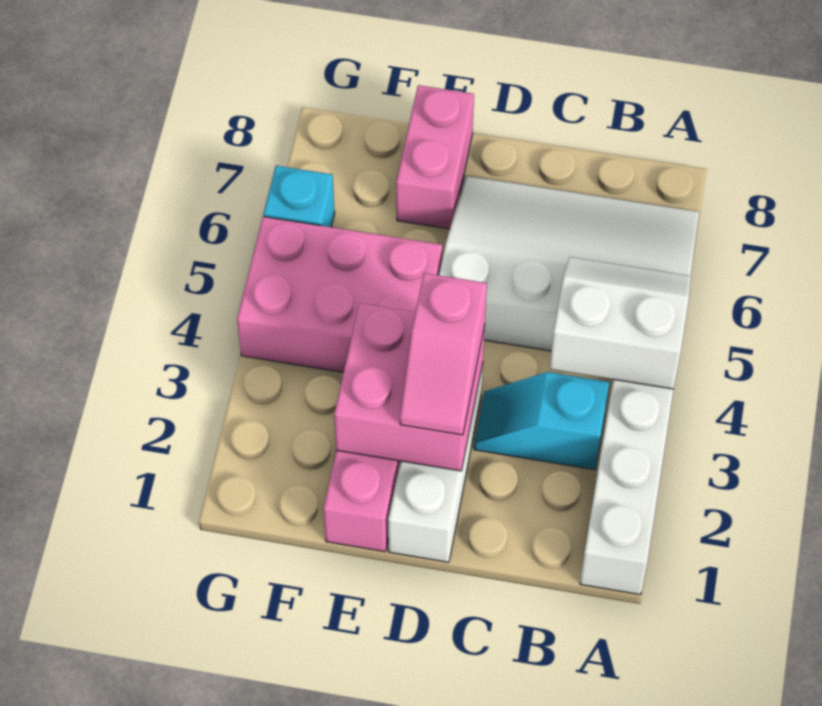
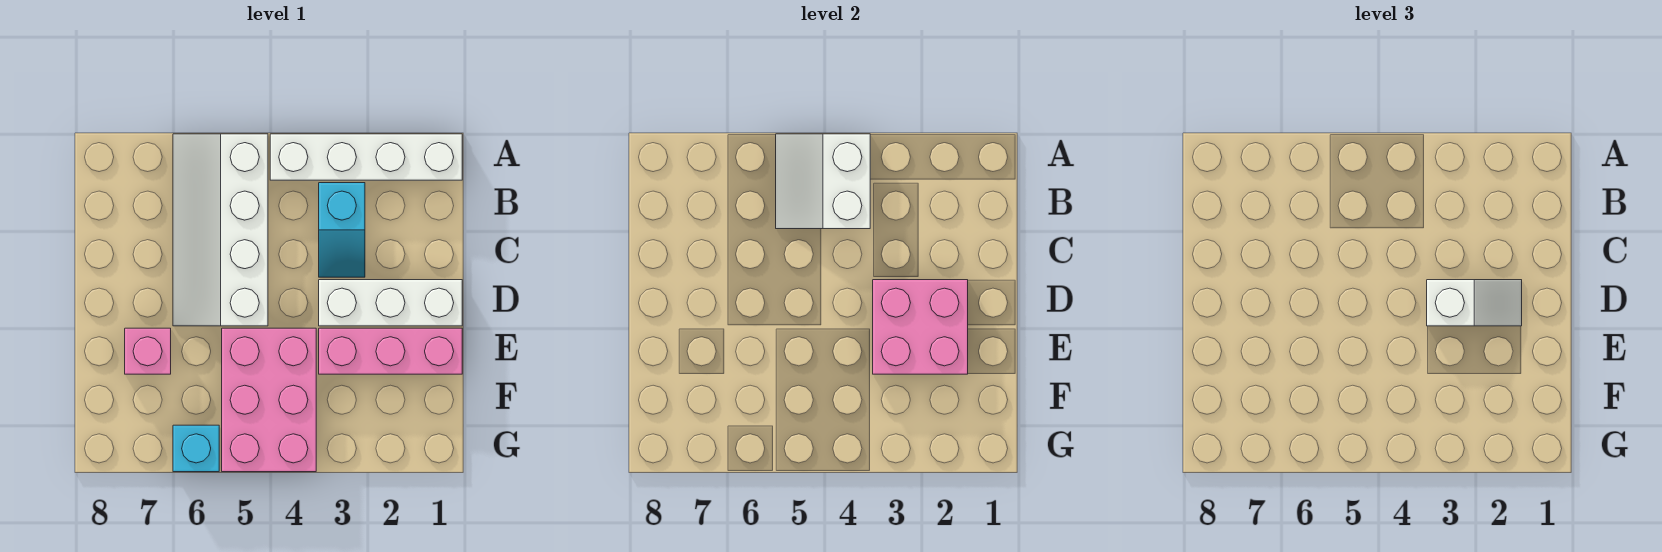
white 3x4 slope [439,176,699,351] -> white 2x4 slope [173,134,268,326]
pink 1x2 slope [400,273,487,435] -> white 1x2 slope [1427,280,1522,326]
pink 1x2 brick [396,85,474,229] -> pink 1x1 brick [125,328,171,374]

